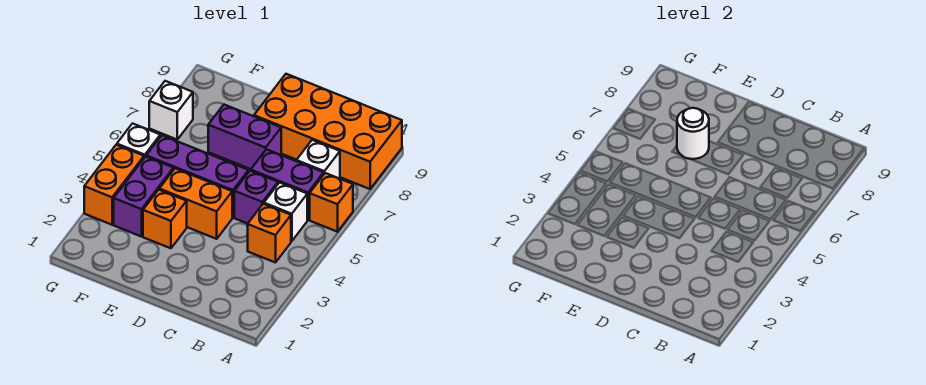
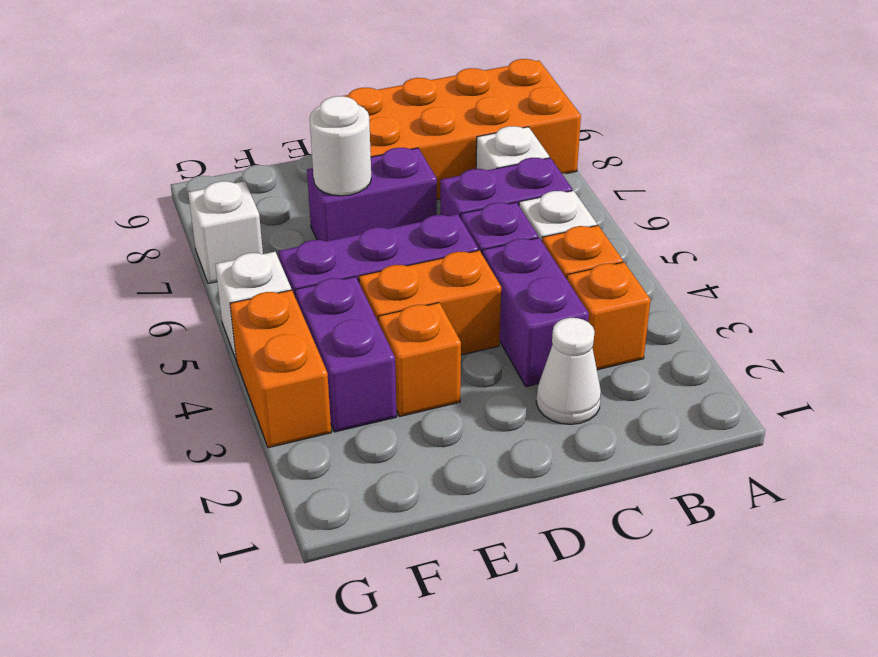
orange 1x1 brick [310,173,353,232] -> orange 1x1 brick moved to [567,262,651,370]
none -> white 1x1 cone [536,318,601,424]
none -> purple 1x2 brick [482,238,589,387]

